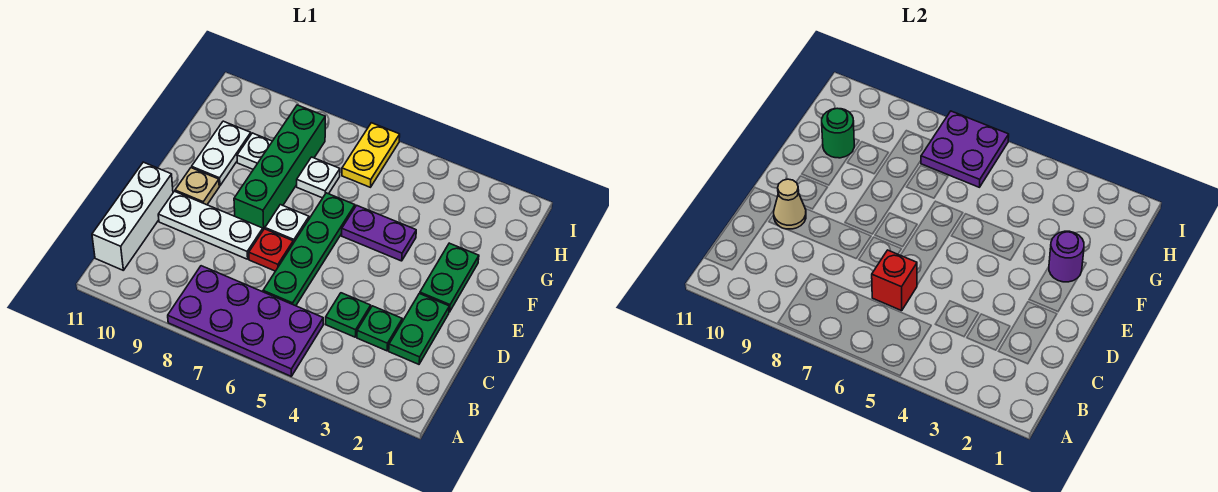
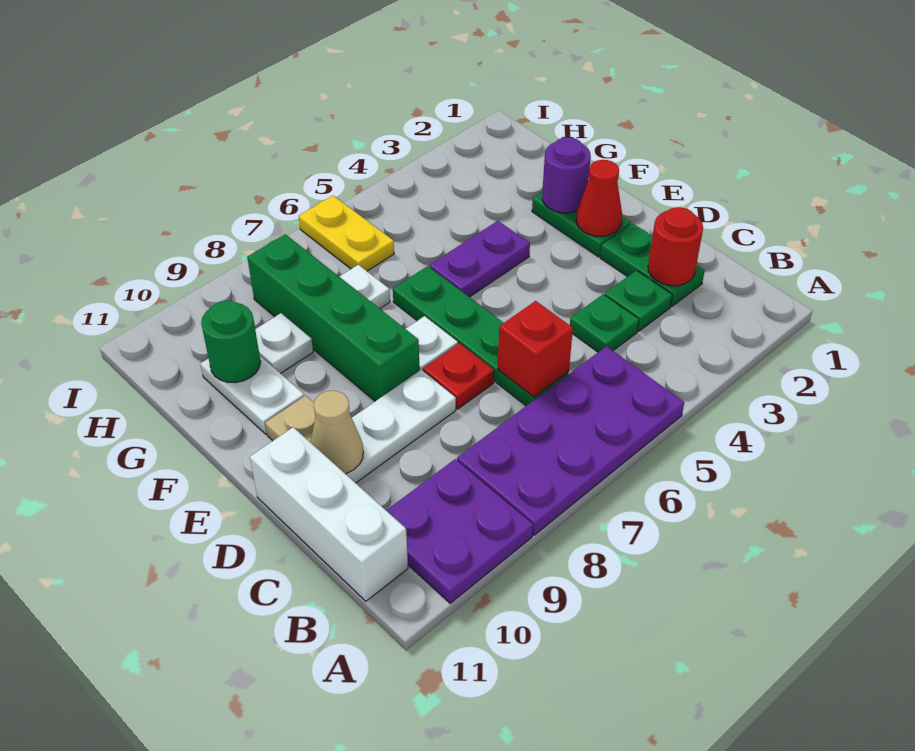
none -> red 1x1 round brick [648,207,703,286]
none -> red 1x1 cone [576,160,622,236]
purple 2x2 plate [921,111,1009,187] -> purple 2x2 plate moved to [386,459,533,603]

